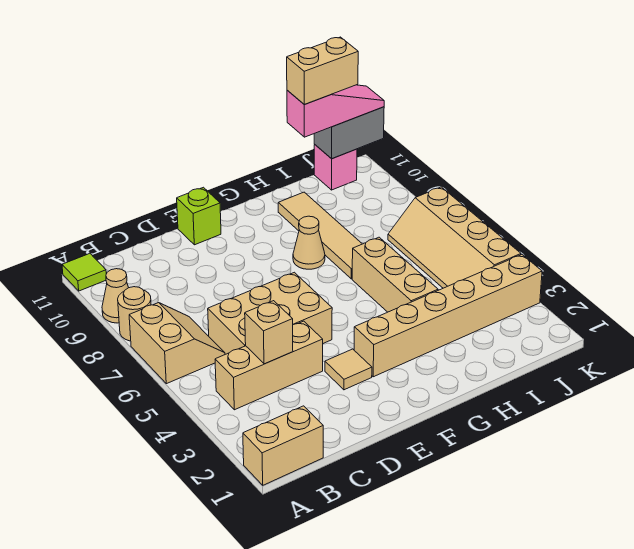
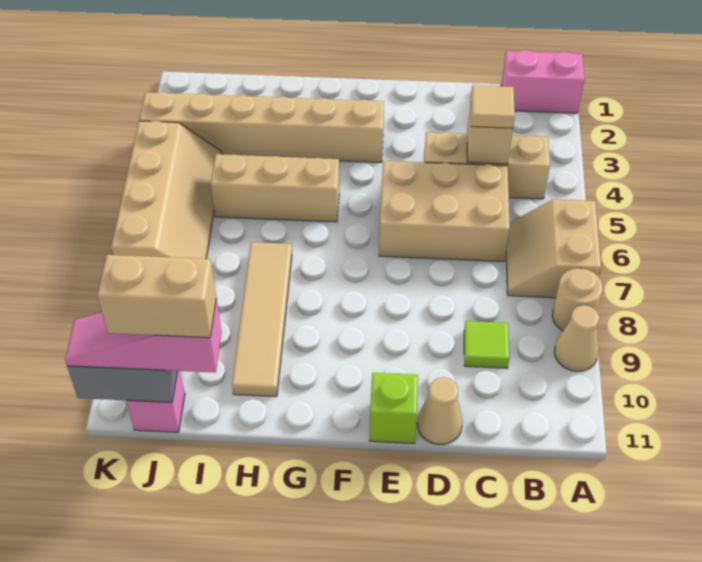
tan 1x2 brick [243,406,323,485] -> pink 1x2 brick [501,50,585,113]
lime 1x1 tile [62,254,106,291] -> lime 1x1 tile moved to [464,321,509,368]
tan 1x1 tile [325,349,372,390] -> tan 1x1 tile moved to [471,85,515,128]
tan 1x1 cone [293,216,325,269] -> tan 1x1 cone moved to [417,377,463,445]
tan 1x3 brick [352,237,438,312] -> tan 1x3 brick turned to [211,154,339,222]

